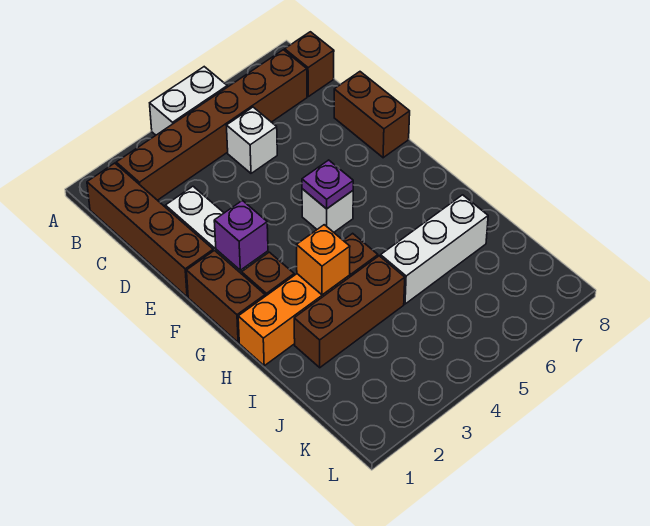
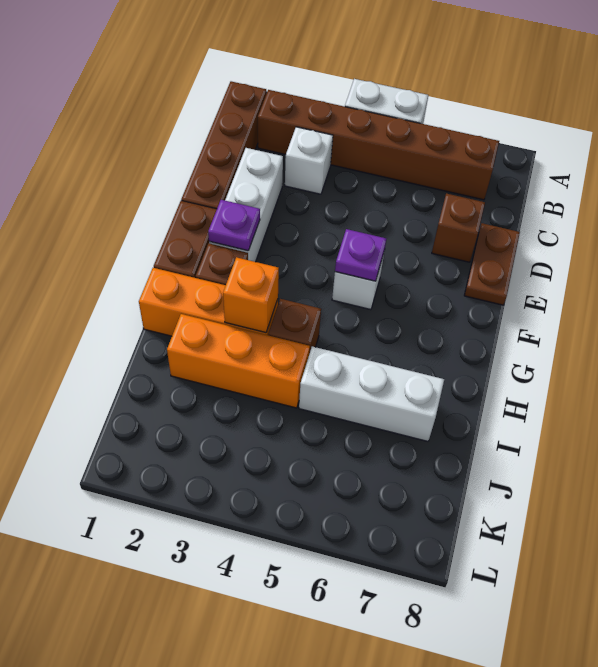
brown 1x1 brick [285,32,334,97] -> brown 1x1 brick moved to [432,193,485,262]
white 1x1 brick [226,107,277,173] -> white 1x1 brick moved to [285,127,333,194]
brown 1x2 brick [334,72,410,158] -> brown 1x2 plate [464,223,520,305]
purple 1x1 brick [214,201,268,270] -> purple 1x1 plate [208,200,260,251]
brown 1x3 brick [294,256,405,368] -> orange 1x3 brick [167,314,310,408]

